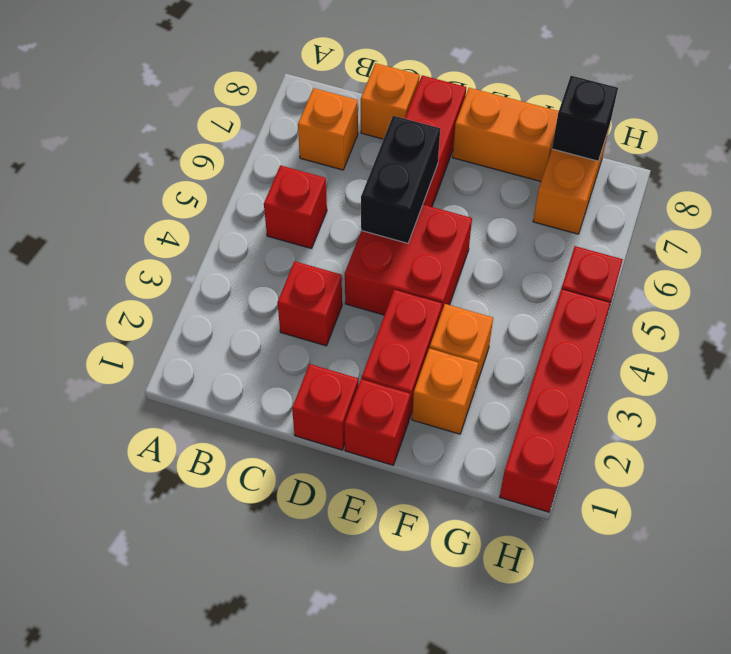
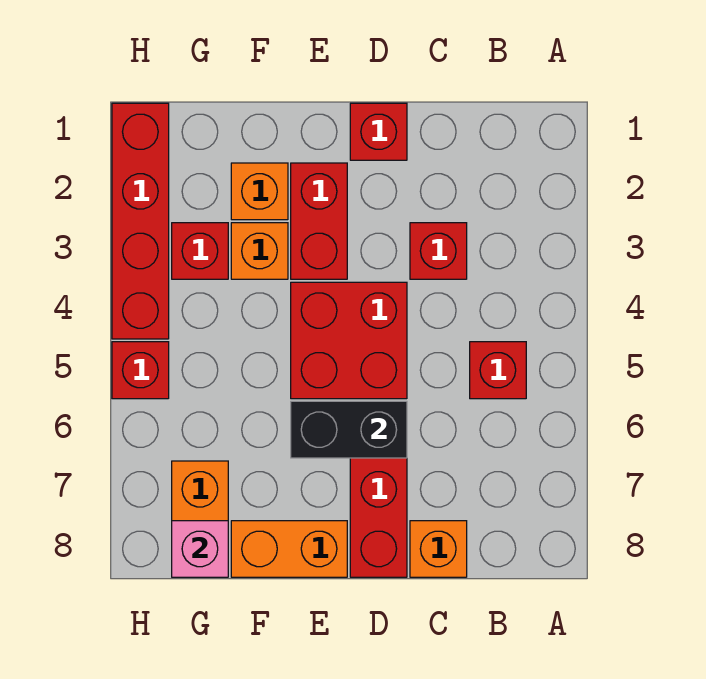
orange 1x1 brick [298,88,358,170] -> none
black 1x2 brick [361,116,440,243] -> black 1x2 brick turned to [291,401,407,458]
red 1x1 brick [344,379,410,465] -> red 1x1 brick moved to [172,223,228,279]
black 1x1 brick [552,76,618,161] -> pink 1x1 brick [172,521,228,577]

